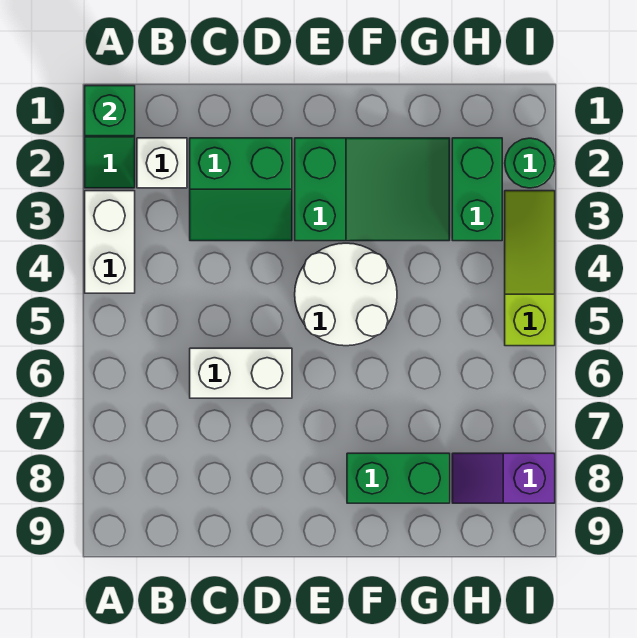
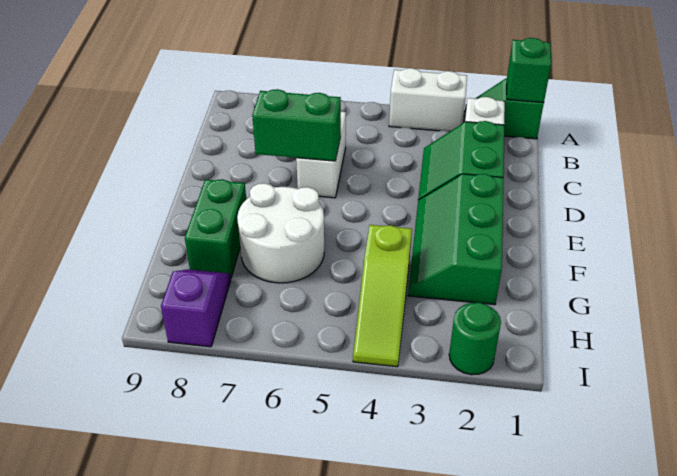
green 2x3 slope [295,138,450,241] -> green 2x3 slope turned to [408,174,503,305]
white 2x2 round brick [295,243,397,346] -> white 2x2 round brick moved to [237,183,324,283]
green 1x2 brick [452,138,502,241] -> green 1x2 brick moved to [252,89,341,161]
lime 1x3 slope [505,191,555,346] -> lime 1x3 slope turned to [353,225,412,367]

